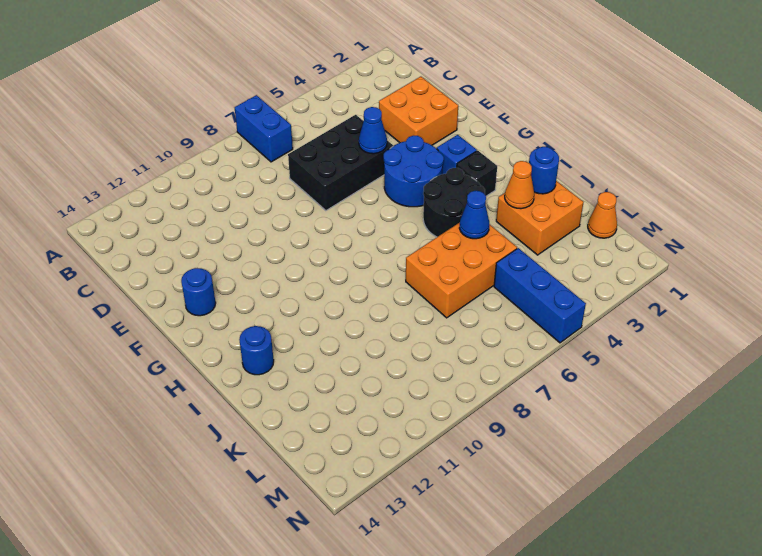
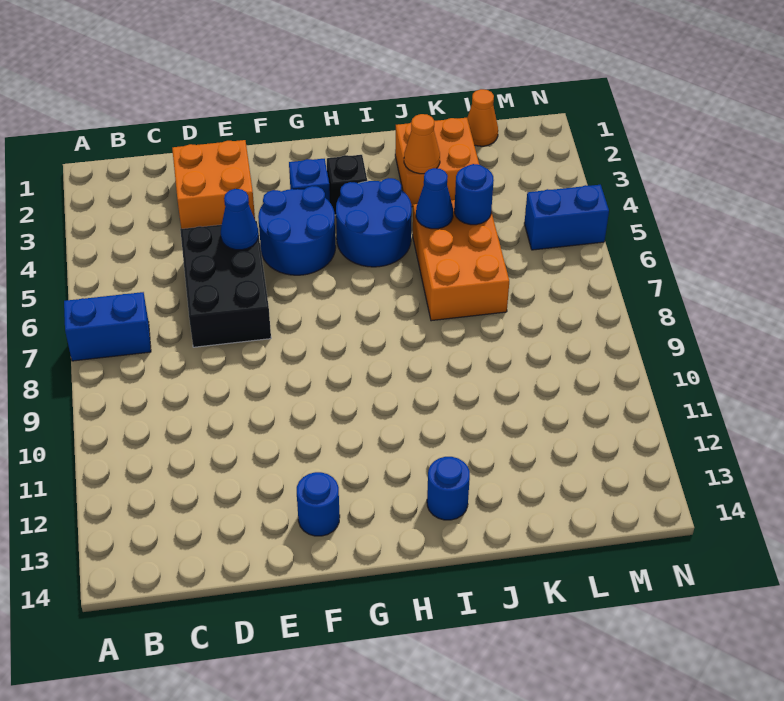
black 2x2 round brick [423,168,485,237] -> blue 2x2 round brick [336,178,412,267]
blue 1x1 round brick [529,147,559,194] -> blue 1x1 round brick moved to [455,164,494,225]
blue 1x3 brick [494,248,586,343] -> blue 1x2 brick [524,185,609,250]

